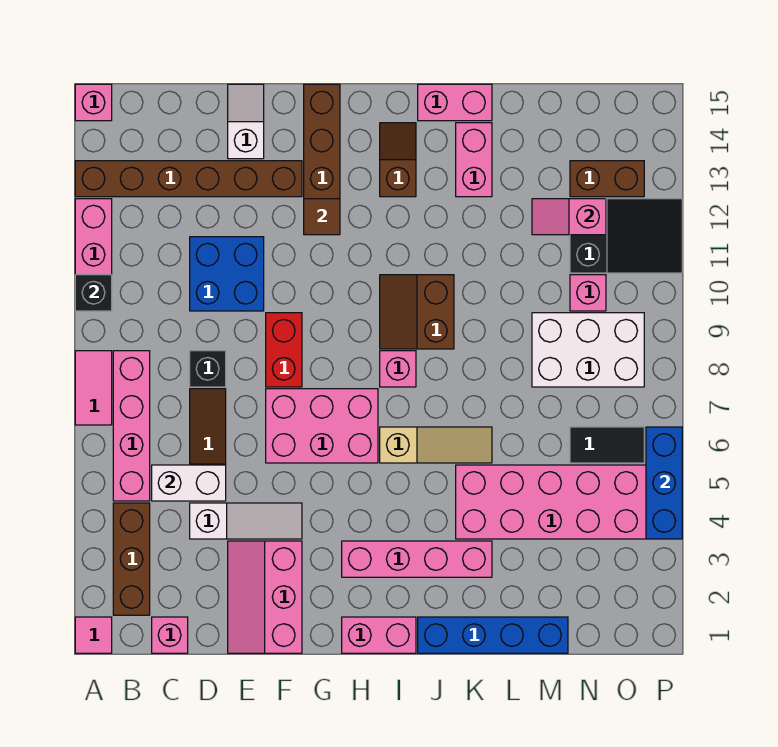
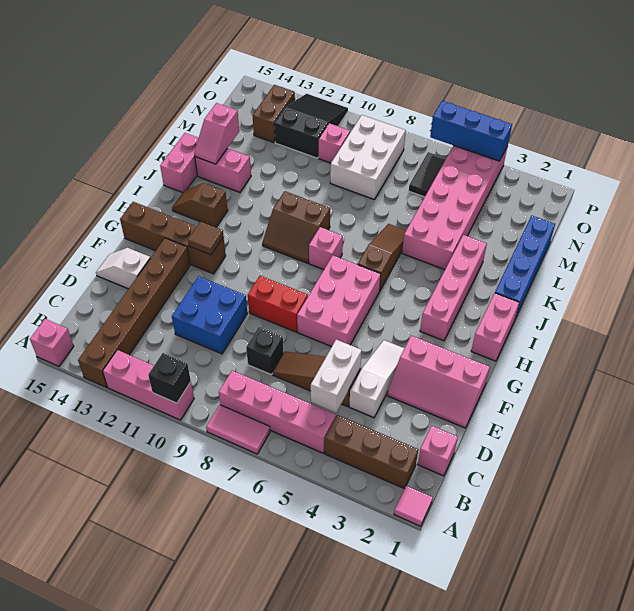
tan 1x3 slope [380,427,492,463] -> brown 1x3 slope [358,224,406,291]
pink 1x2 slope [532,199,606,235] -> pink 1x2 slope moved to [194,103,239,164]

